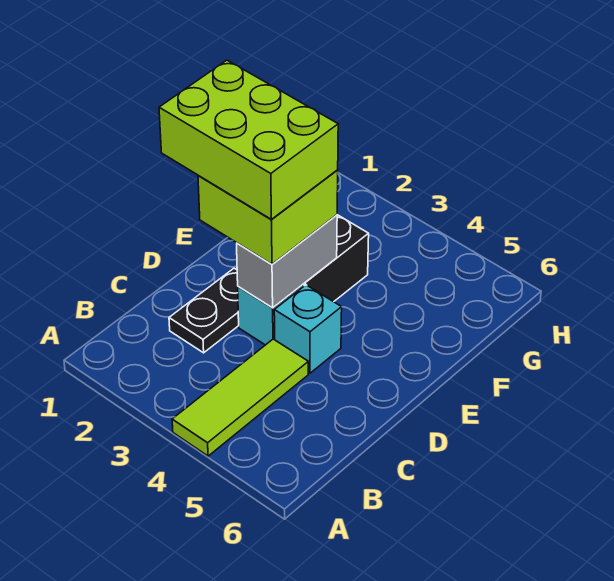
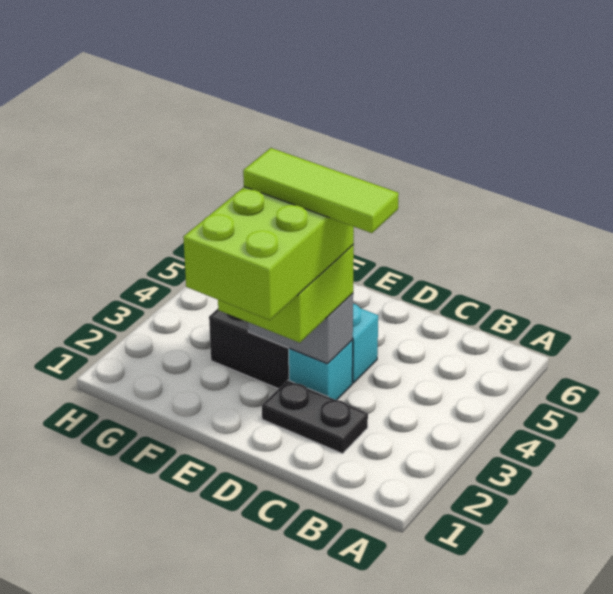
lime 1x3 tile [172,339,308,456] -> lime 1x3 tile moved to [243,148,399,233]

